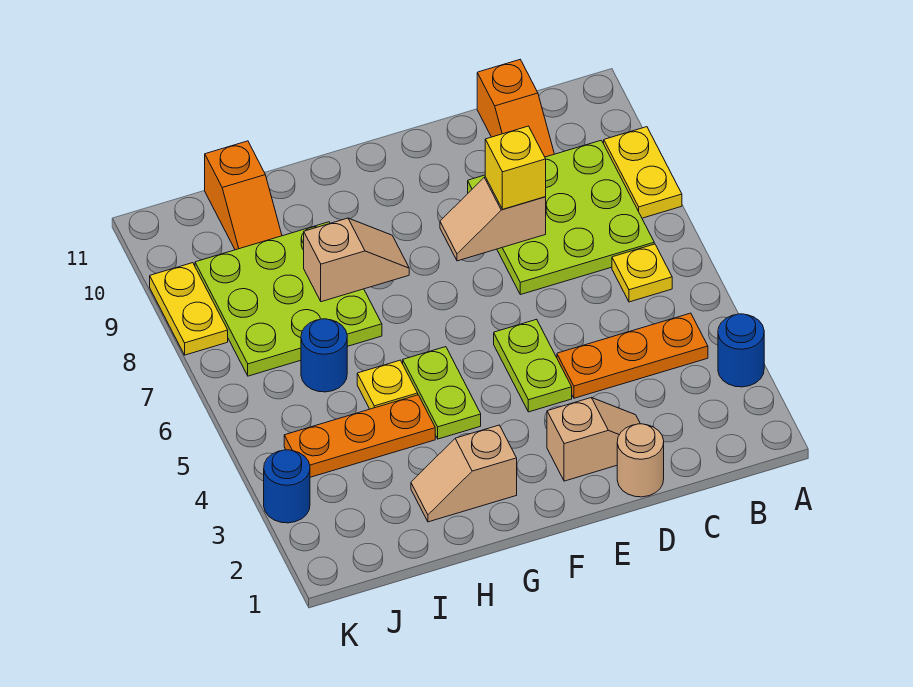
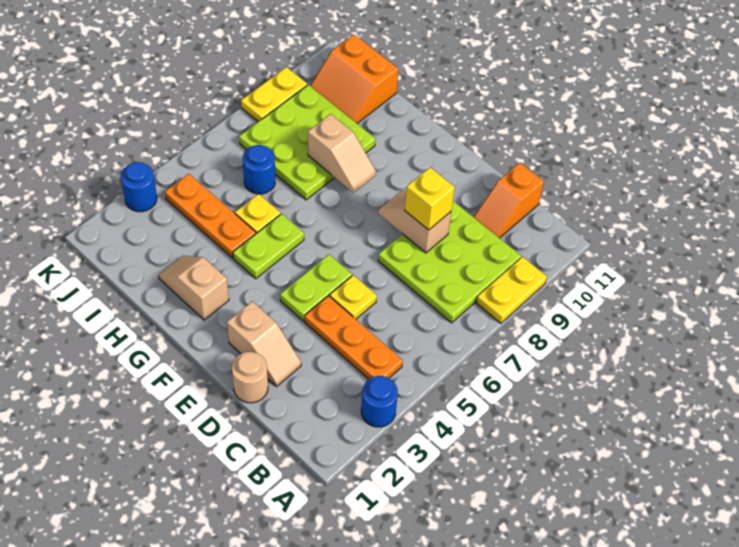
yellow 1x1 plate [612,244,672,302] -> yellow 1x1 plate moved to [330,275,377,319]
orange 1x2 slope [205,141,282,250] -> orange 2x2 slope [311,35,398,123]

